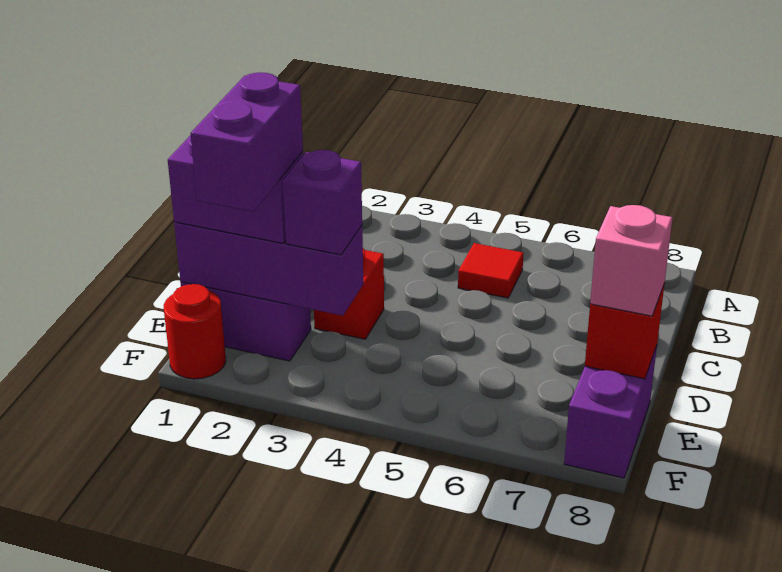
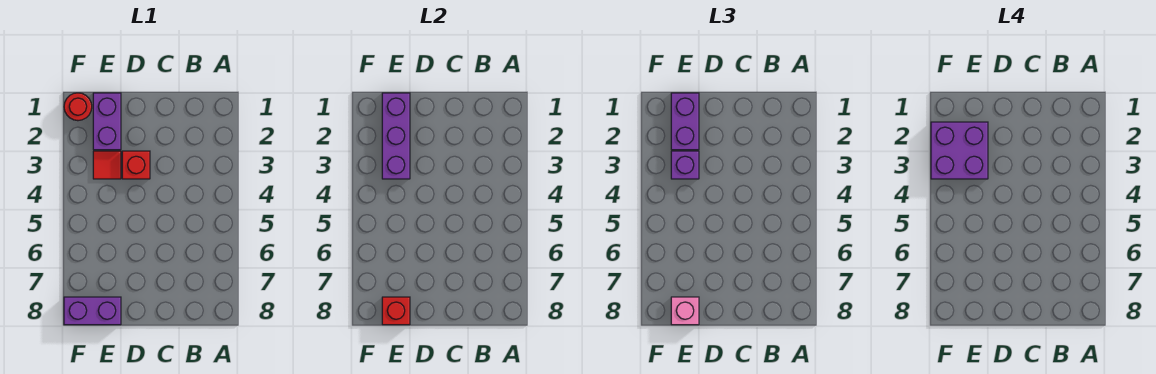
red 1x1 tile [458,243,524,298] -> red 1x1 tile moved to [93,151,121,179]
purple 1x2 brick [191,72,303,212] -> purple 2x2 brick [931,122,988,179]

